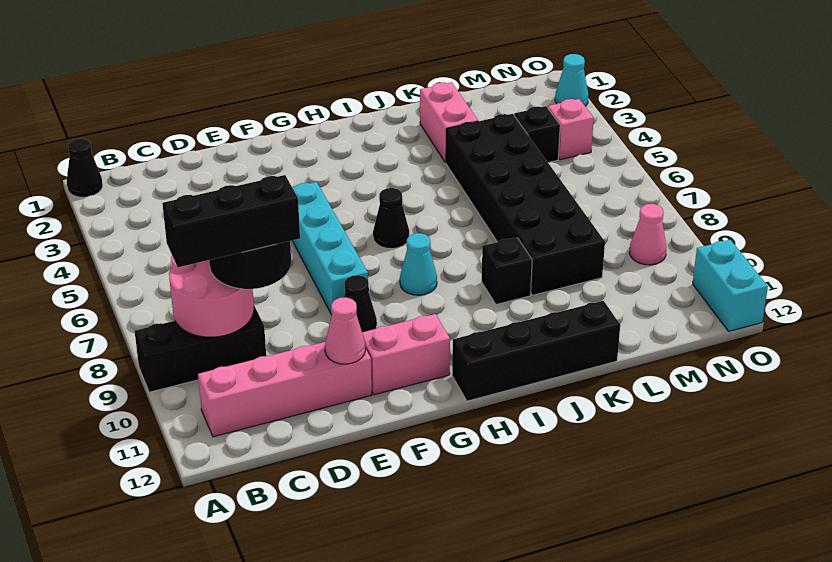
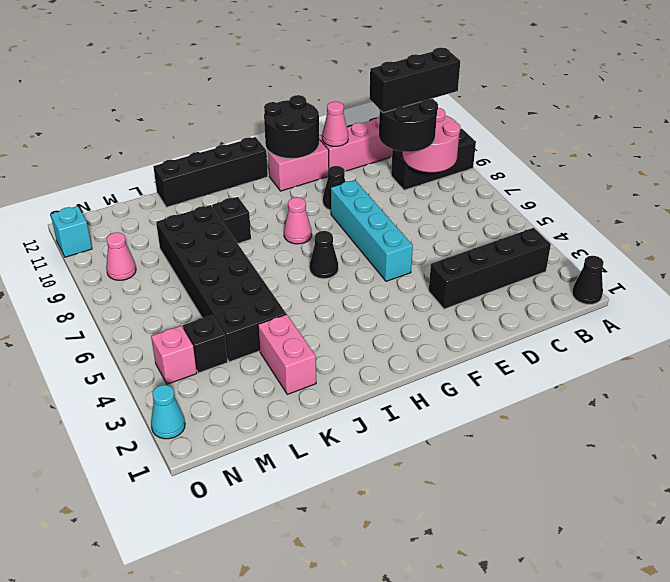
none -> black 1x4 brick [429,228,551,309]
none -> black 2x2 round brick [264,95,319,158]
cyan 1x1 cone [400,233,437,295] -> pink 1x1 cone [284,197,312,244]
cyan 1x2 brick [693,240,768,331] -> cyan 1x1 brick [51,206,92,257]

